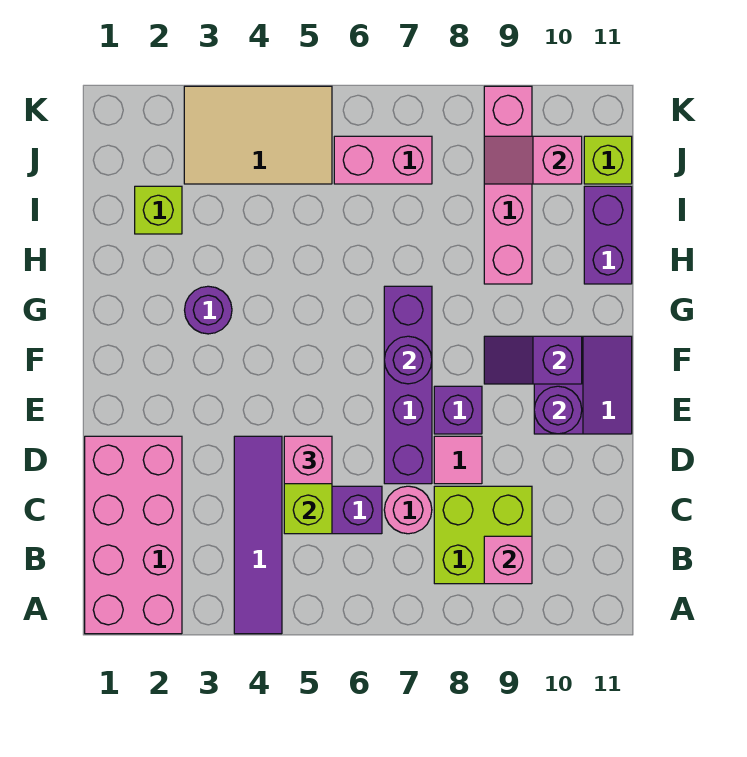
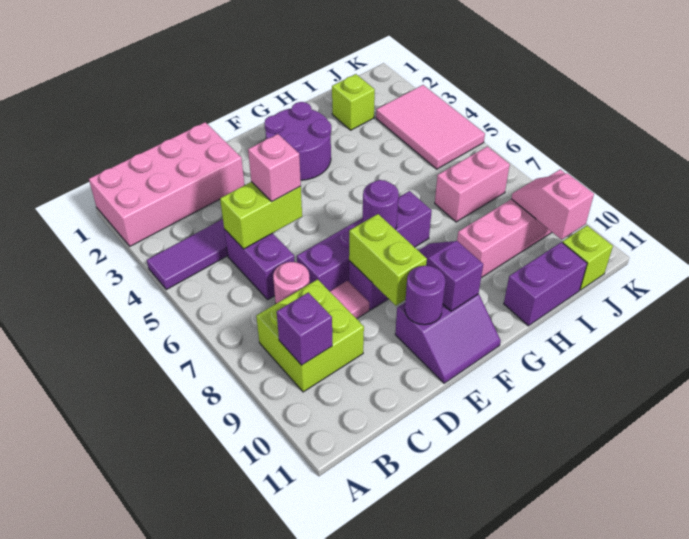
pink 1x1 brick [484,536,532,584] -> purple 1x1 brick [277,292,332,365]
none -> lime 1x2 brick [349,214,427,306]
purple 1x1 round brick [185,286,232,334] -> purple 2x2 round brick [264,102,331,180]
tan 2x3 tile [184,86,332,184] -> pink 2x3 tile [376,85,485,169]
pink 1x2 brick [334,136,432,184] -> pink 1x2 brick turned to [435,146,510,222]

